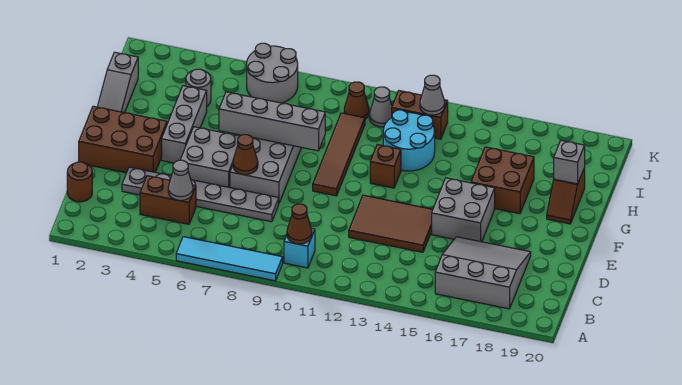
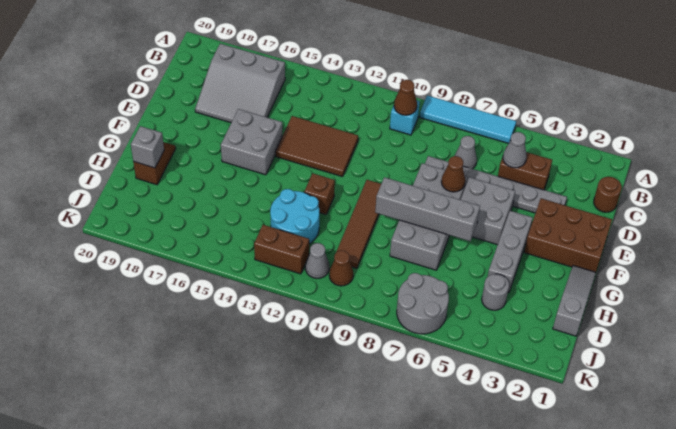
brown 2x2 brick [471,147,534,214] -> none
grey 1x1 cone [420,75,445,115] -> grey 1x1 cone moved to [455,136,477,169]

